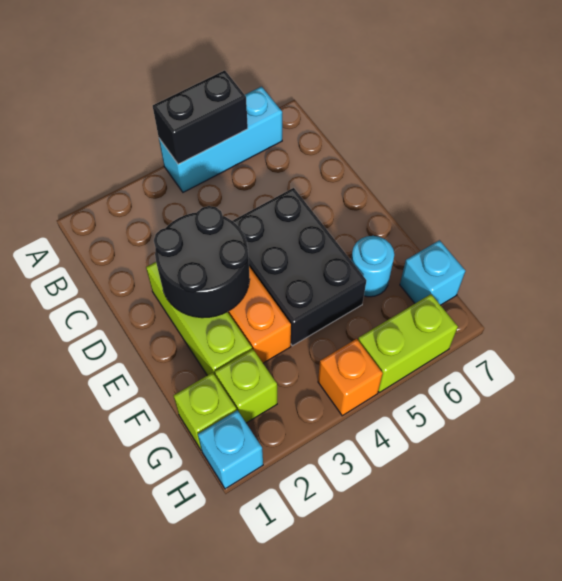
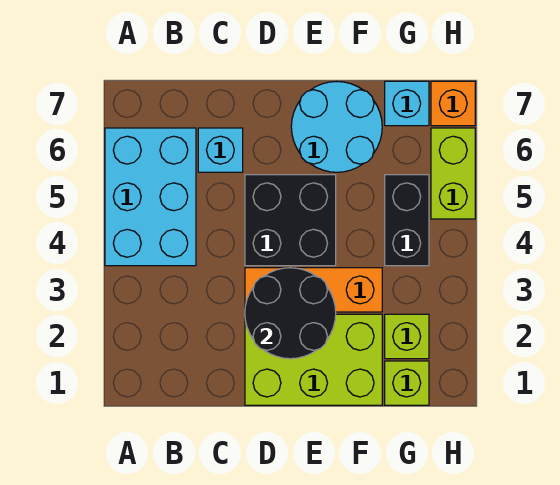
cyan 1x3 brick [159,87,282,192] -> cyan 2x3 brick [105,128,196,266]
black 1x2 brick [153,70,248,164] -> black 1x2 brick moved to [385,175,429,266]
lime 1x3 brick [146,262,252,375] -> lime 2x3 brick [245,314,382,405]
black 2x3 brick [233,188,366,346] -> black 2x2 brick [245,175,336,266]
cyan 1x1 round brick [351,236,394,297] -> cyan 2x2 round brick [291,82,382,172]
cyan 1x1 brick [198,410,263,489] -> cyan 1x1 brick moved to [198,128,243,172]
orange 1x1 brick [318,339,383,416] -> orange 1x1 brick moved to [431,81,475,126]

